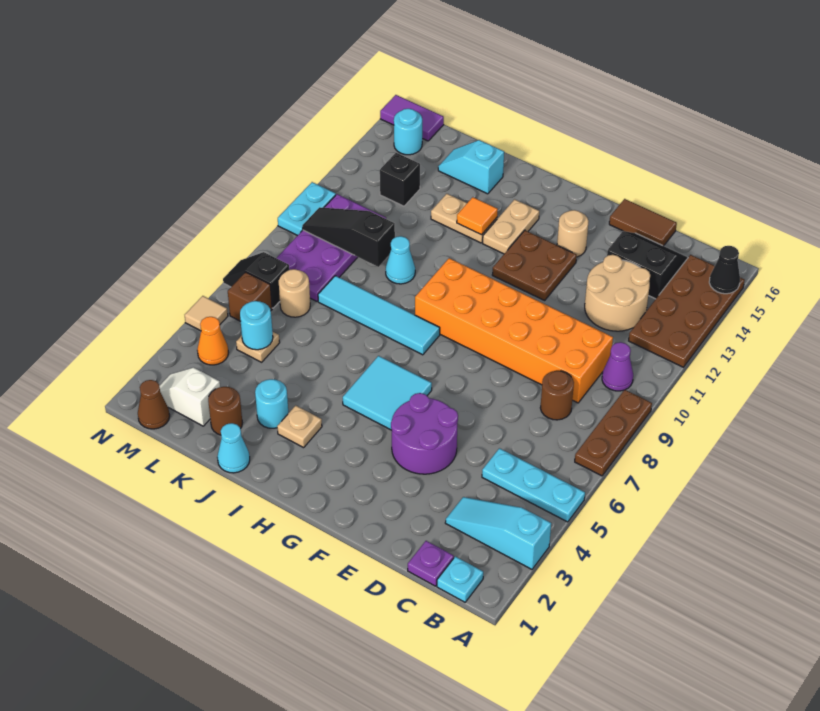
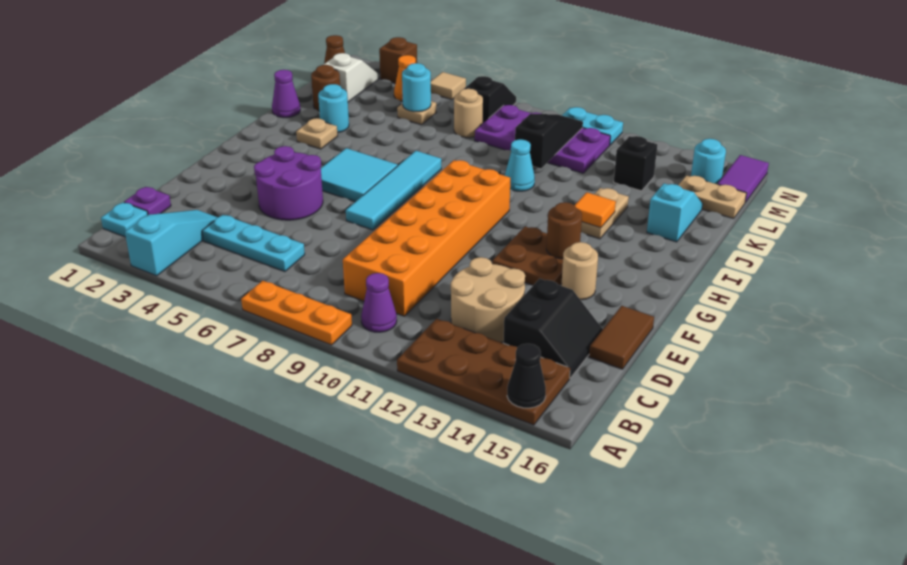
cyan 1x3 plate [482,448,585,522] -> cyan 1x3 plate turned to [202,215,305,272]
brown 1x3 plate [575,390,652,476] -> orange 1x3 plate [241,281,352,345]
brown 1x1 round brick [540,371,574,420] -> brown 1x1 round brick moved to [546,202,582,259]
cyan 1x4 tile [318,276,440,355] -> cyan 1x4 tile moved to [346,151,441,230]
tan 1x2 plate [483,199,539,254] -> tan 1x2 plate moved to [678,176,746,219]
cyan 1x1 cone [217,423,250,473] -> purple 1x1 cone [272,70,300,118]
brown 1x1 brick [228,272,272,321] -> brown 1x1 brick moved to [379,37,417,83]

